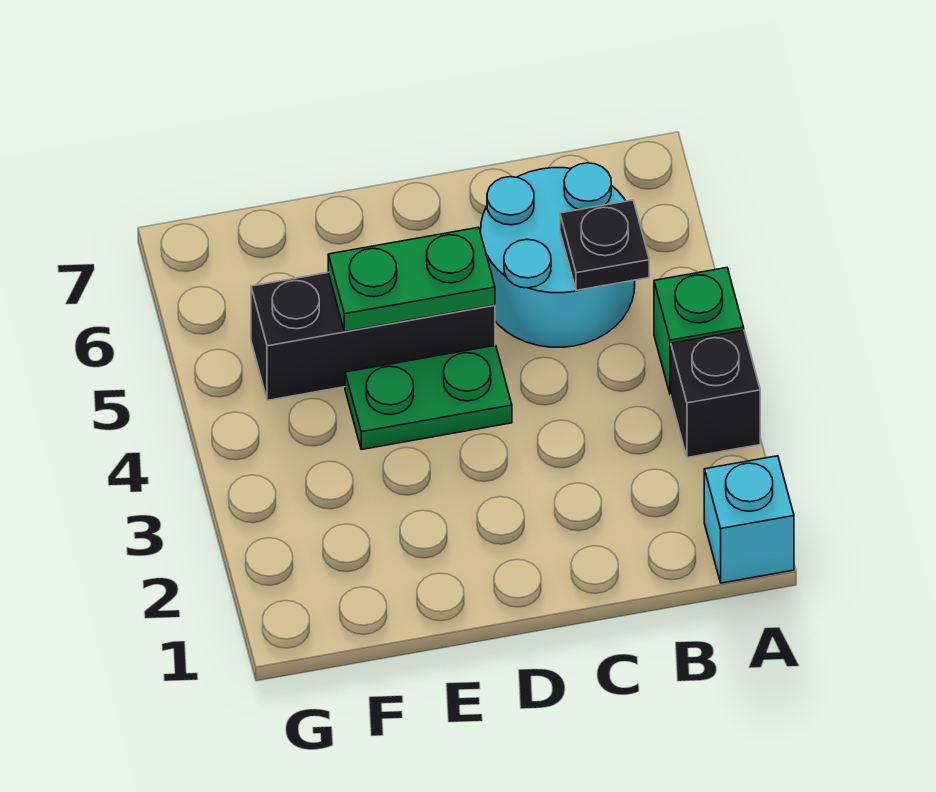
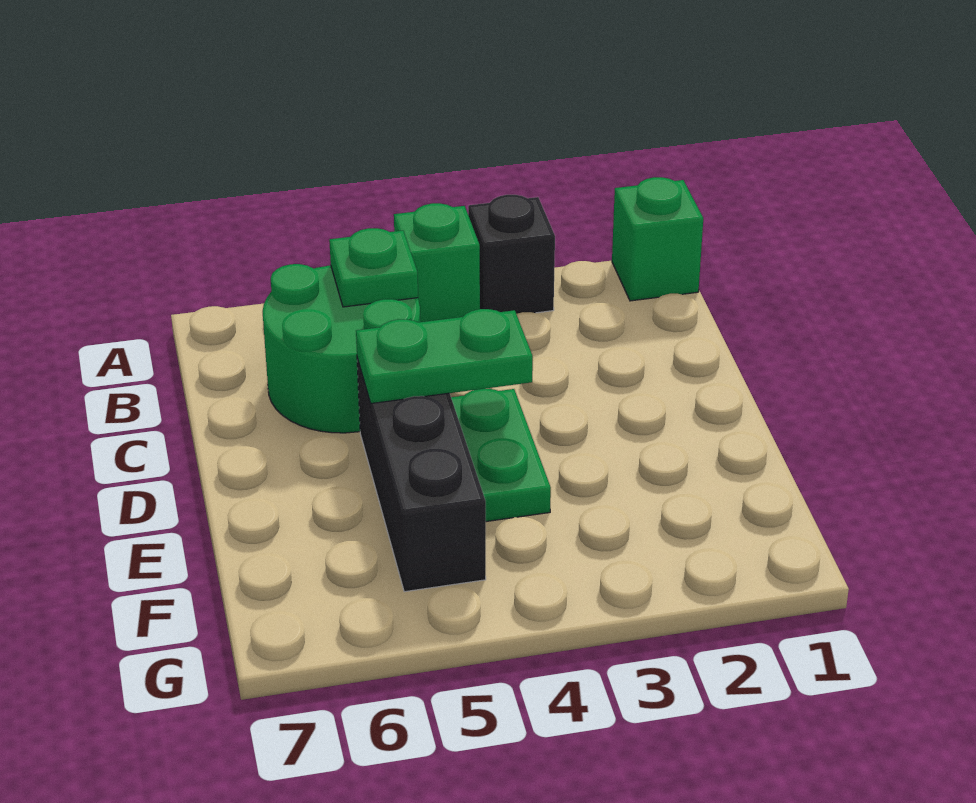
cyan 1x1 brick [704,456,794,583] -> green 1x1 brick [612,177,703,301]
cyan 2x2 round brick [481,163,635,347] -> green 2x2 round brick [263,264,420,433]
black 1x1 plate [560,200,649,290] -> green 1x1 plate [329,228,418,307]
green 1x2 plate [328,227,495,331] -> green 1x2 plate turned to [356,309,533,404]

